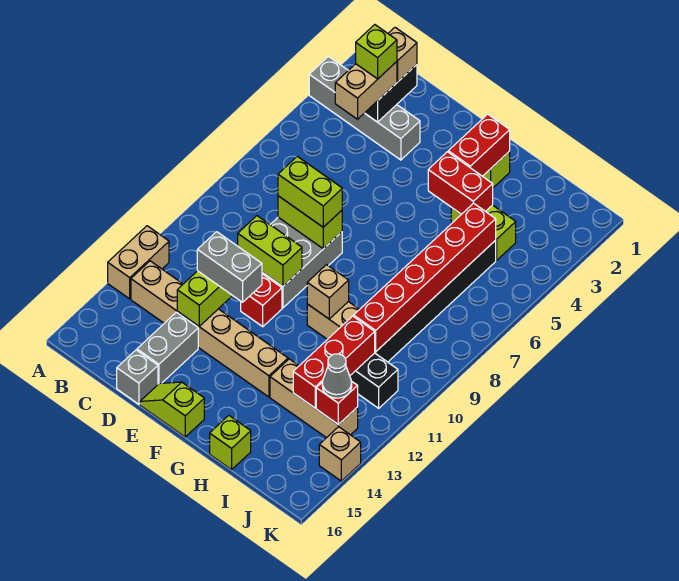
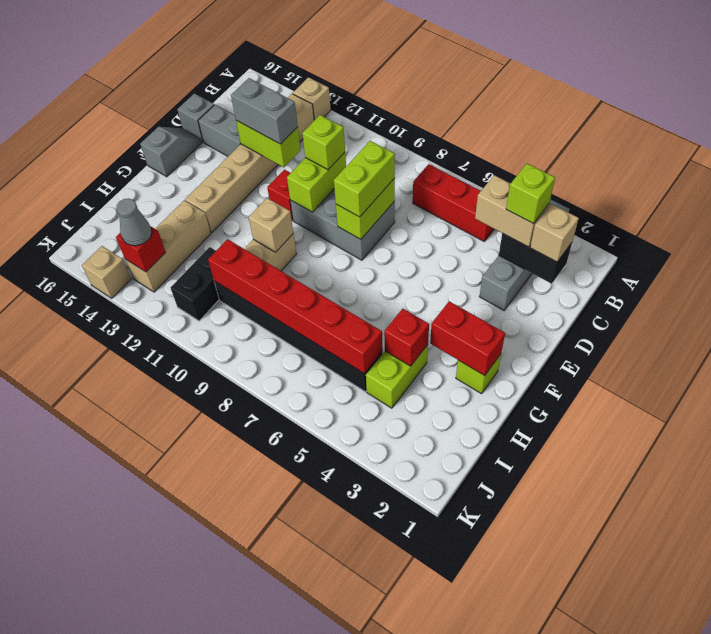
tan 1x2 brick [108,226,169,299] -> tan 1x1 brick [293,77,331,120]
grey 1x2 brick [197,232,262,302] -> grey 1x2 brick turned to [231,78,298,144]
lime 1x2 slope [140,382,204,437] -> grey 1x2 slope [140,127,202,177]
red 1x2 brick [428,152,493,214] -> red 1x1 brick [384,309,429,366]
lime 1x1 brick [210,415,251,470] -> lime 1x1 brick moved to [302,115,345,170]
red 1x3 brick [293,316,375,408] -> red 1x3 brick moved to [413,164,494,241]

